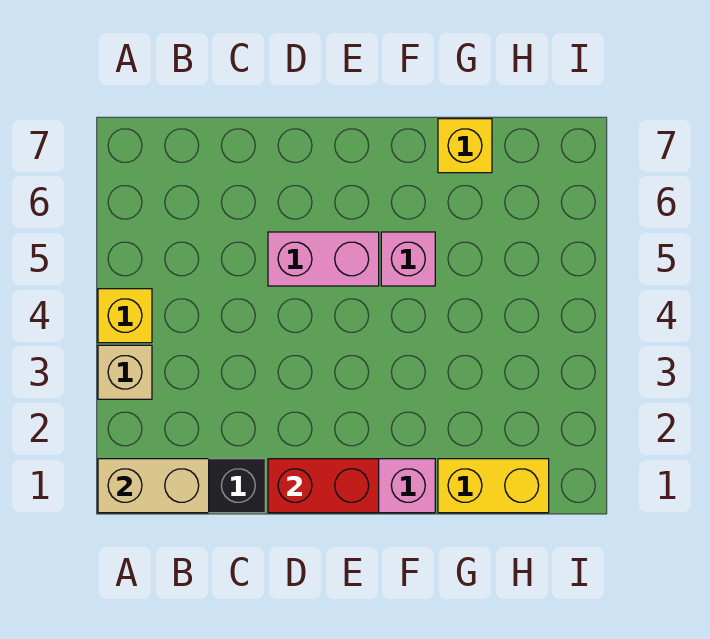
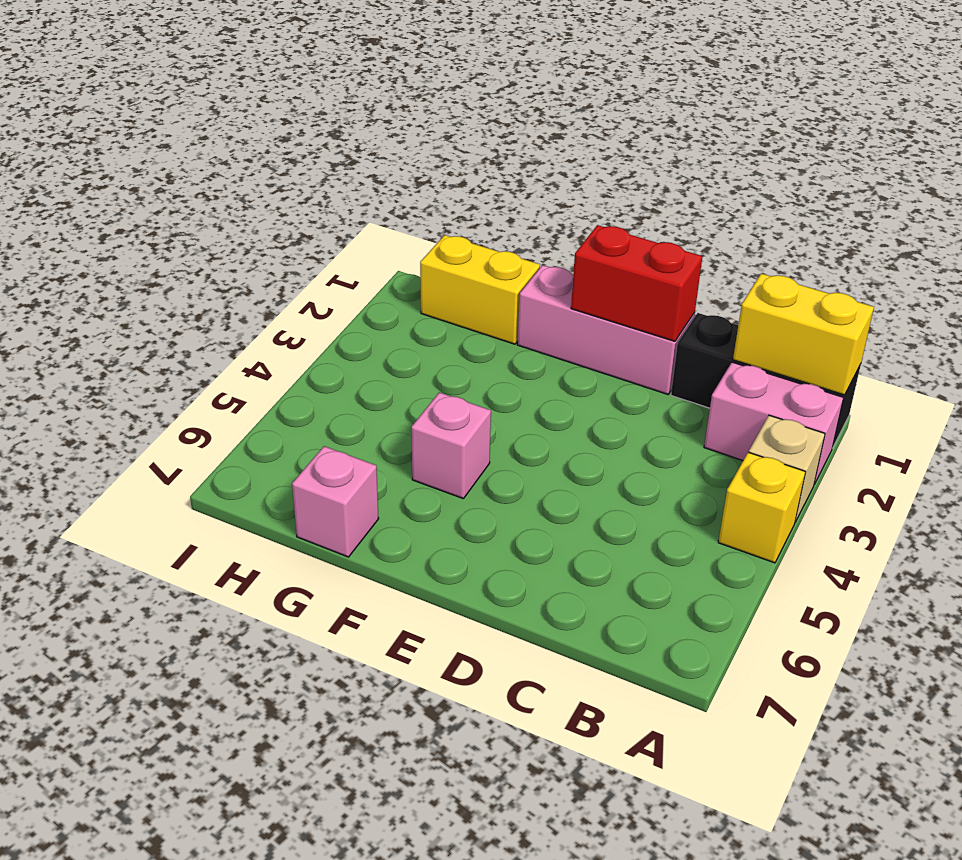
tan 1x2 brick [98,459,209,513] -> yellow 1x2 brick [733,273,874,395]
pink 1x2 brick [268,232,379,286] -> pink 1x2 brick moved to [704,362,843,484]
yellow 1x1 brick [438,119,492,173] -> pink 1x1 brick [292,446,379,557]

